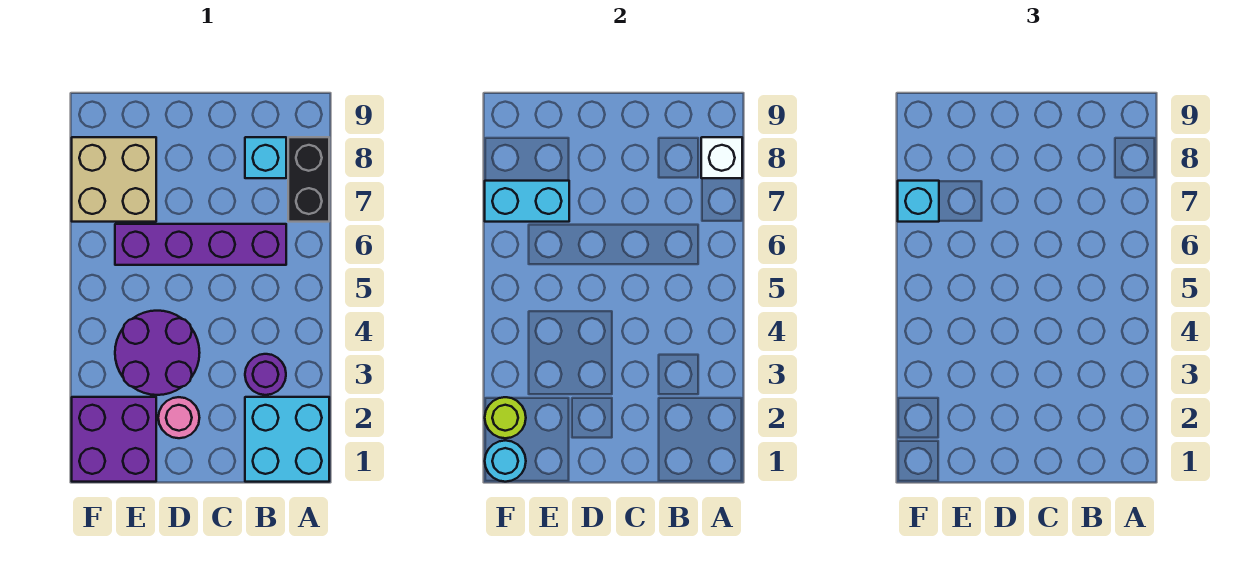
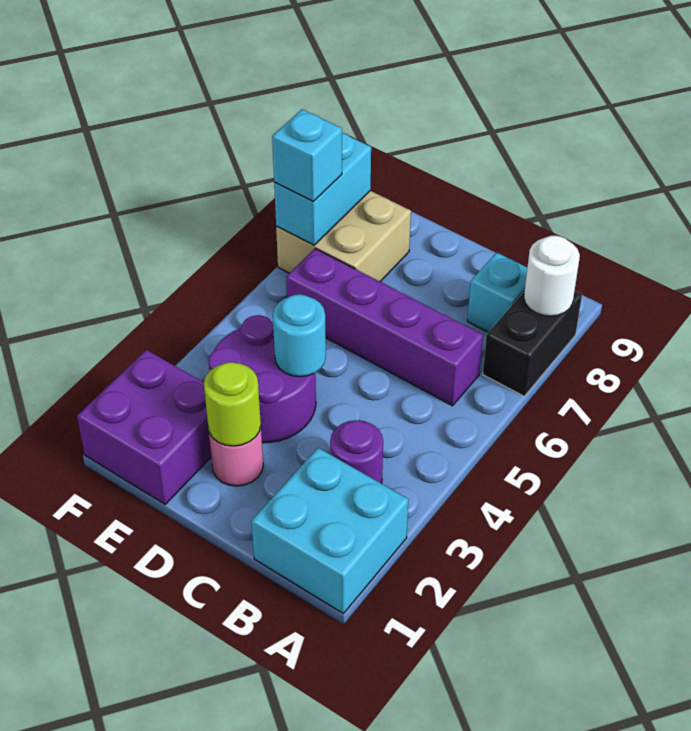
white 1x1 brick [701,137,742,178] -> white 1x1 round brick [524,236,580,316]
cyan 1x2 brick [485,181,569,222] -> cyan 1x2 brick turned to [274,133,371,245]
cyan 1x1 round brick [485,440,526,482] -> cyan 1x1 round brick moved to [273,294,326,377]
lime 1x1 round brick [485,397,526,438] -> lime 1x1 round brick moved to [204,362,261,446]

